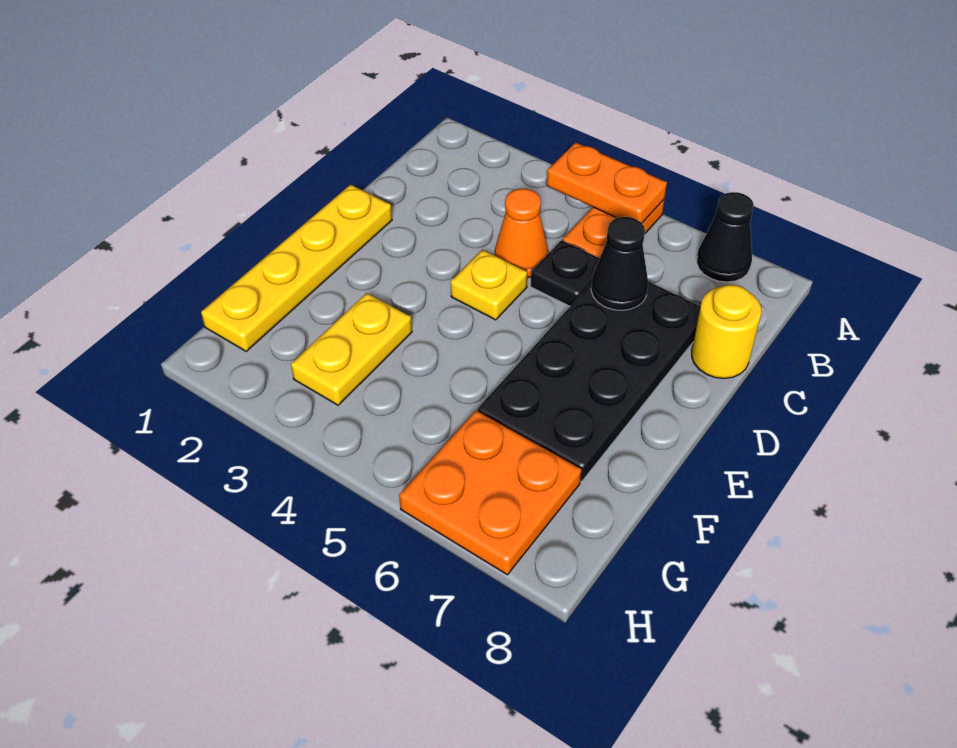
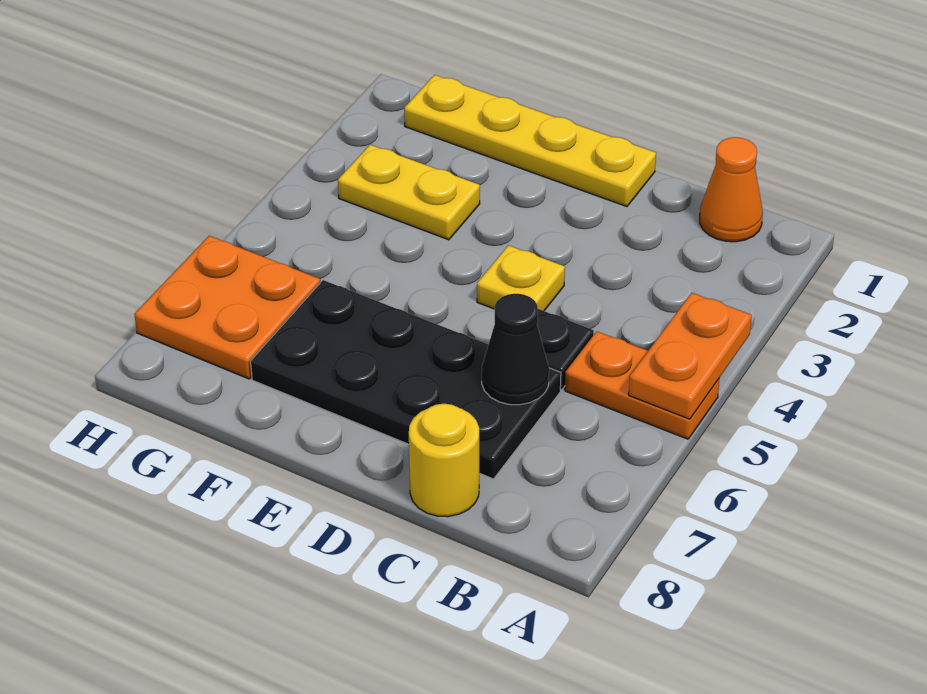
black 1x1 cone [697,192,754,282] -> none
orange 1x1 cone [495,189,548,278] -> orange 1x1 cone moved to [700,137,763,242]

